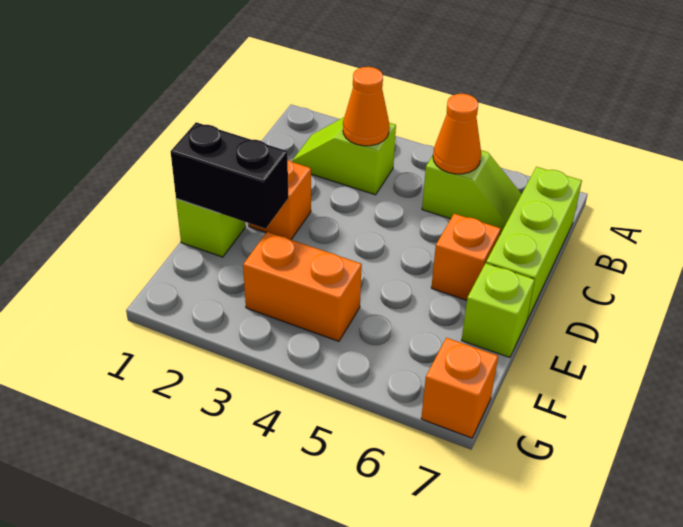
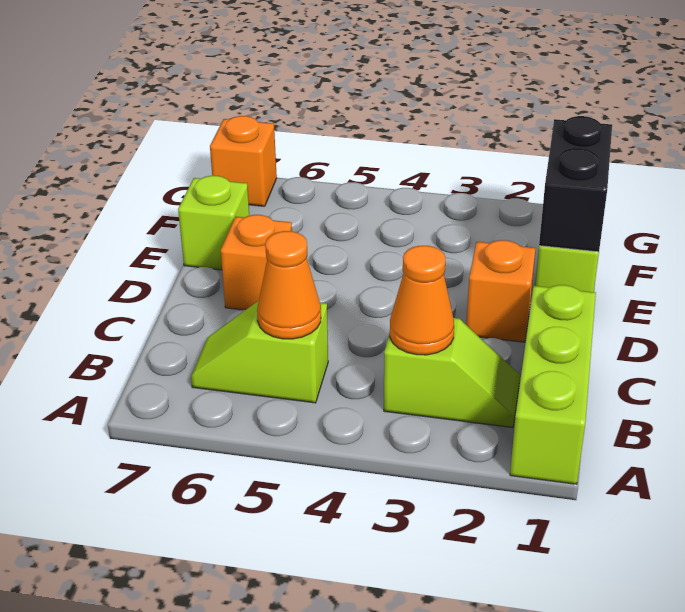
lime 1x3 brick [486,167,582,320] -> lime 1x3 brick moved to [510,285,596,484]
black 1x2 brick [171,122,288,229] -> black 1x2 brick turned to [539,116,612,252]
orange 1x2 brick [243,232,362,341] -> none

